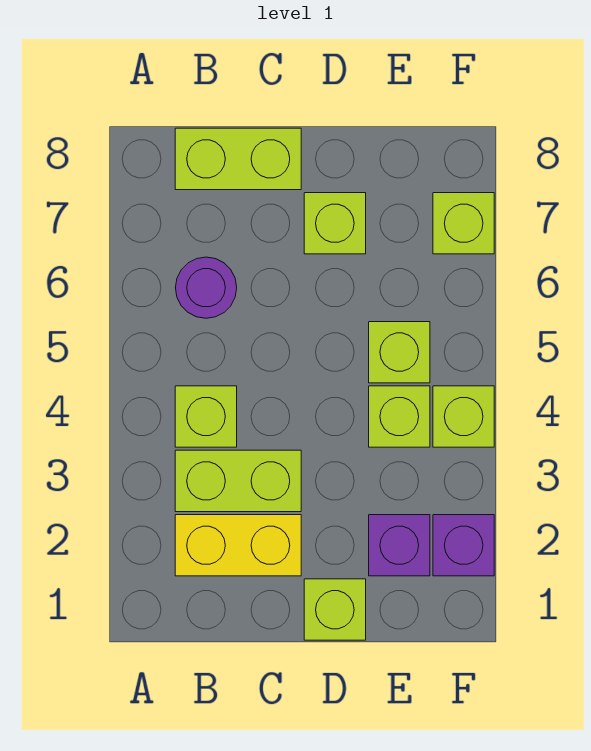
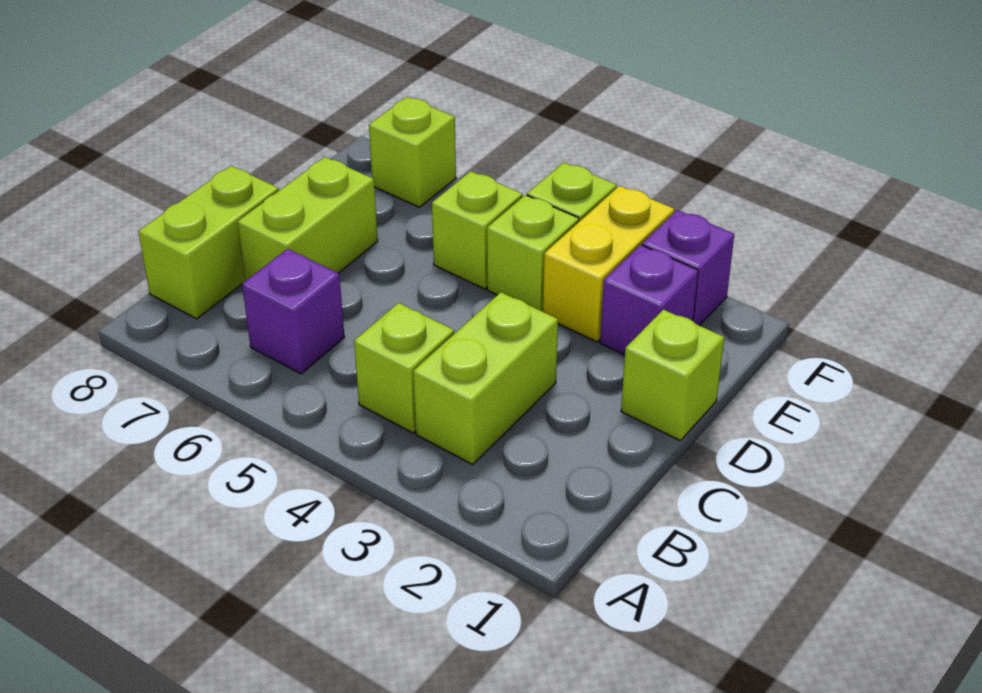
yellow 1x2 brick [175,515,301,576] -> yellow 1x2 brick moved to [543,186,675,342]
purple 1x1 round brick [176,257,237,318] -> purple 1x1 brick [242,249,344,374]
lime 1x1 brick [304,193,366,254] -> lime 1x2 brick [238,157,378,281]

